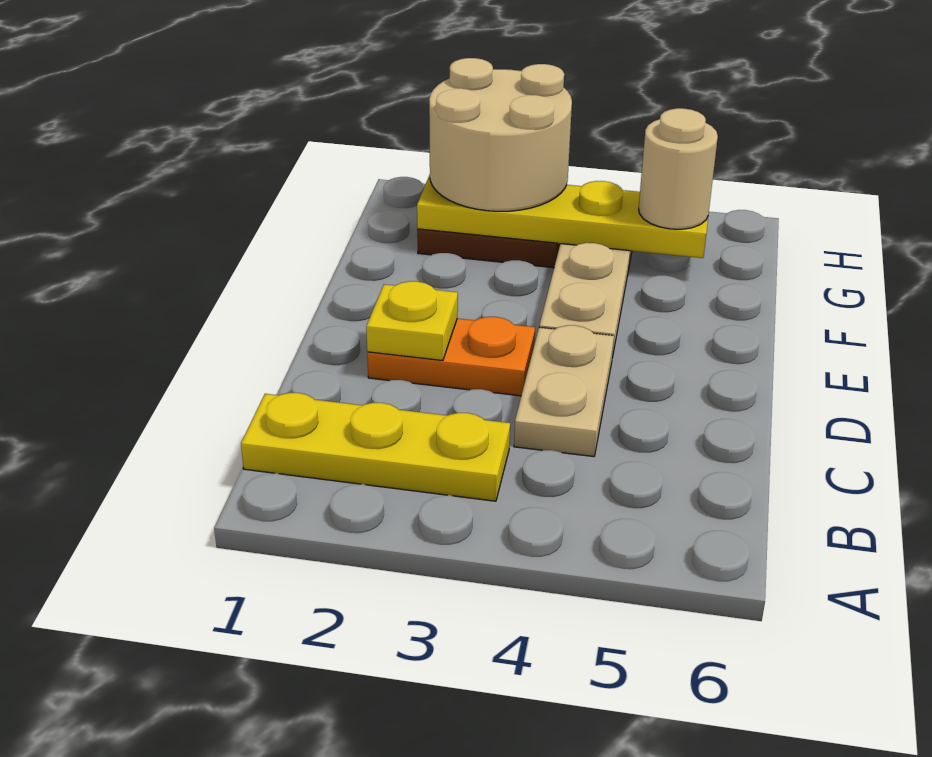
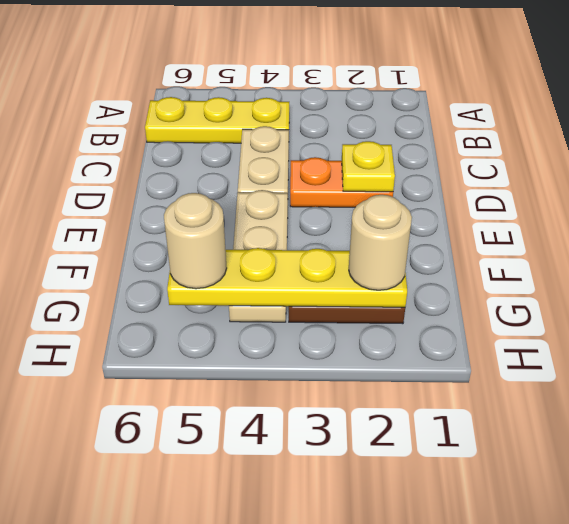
yellow 1x3 plate [241,393,510,501] -> yellow 1x3 plate moved to [145,97,289,143]
tan 2x2 round brick [429,58,572,211] -> tan 1x1 round brick [349,195,412,290]

